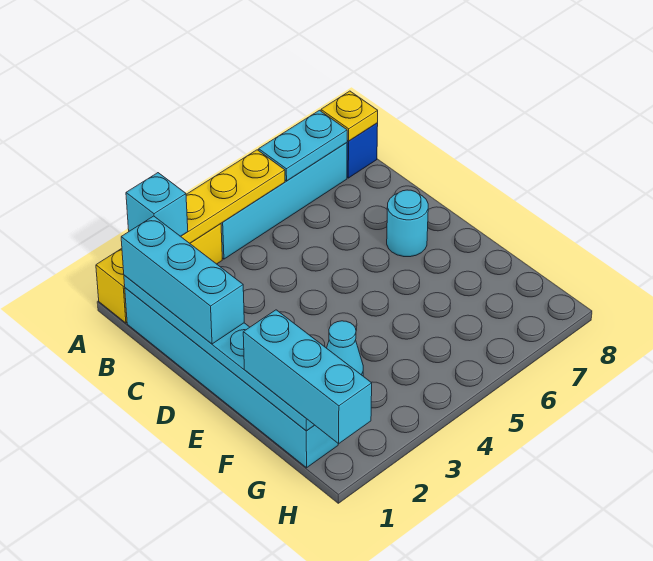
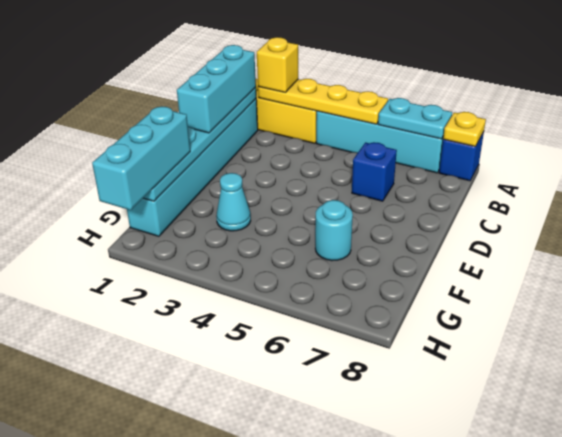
cyan 1x1 brick [126,173,188,236] -> yellow 1x1 brick [257,37,298,92]
none -> blue 1x1 brick [352,142,397,201]
cyan 1x1 round brick [387,190,428,257] -> cyan 1x1 round brick moved to [315,200,353,261]

